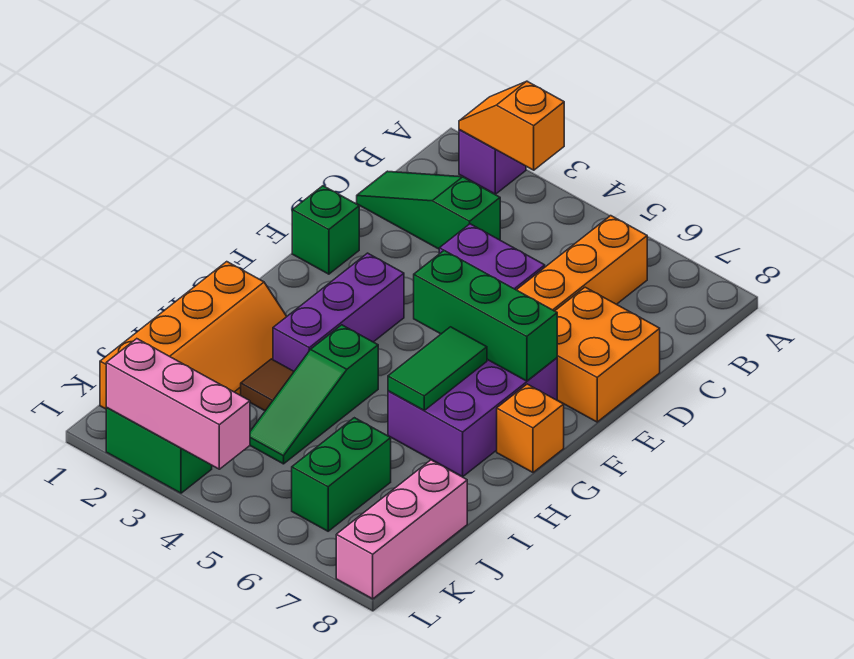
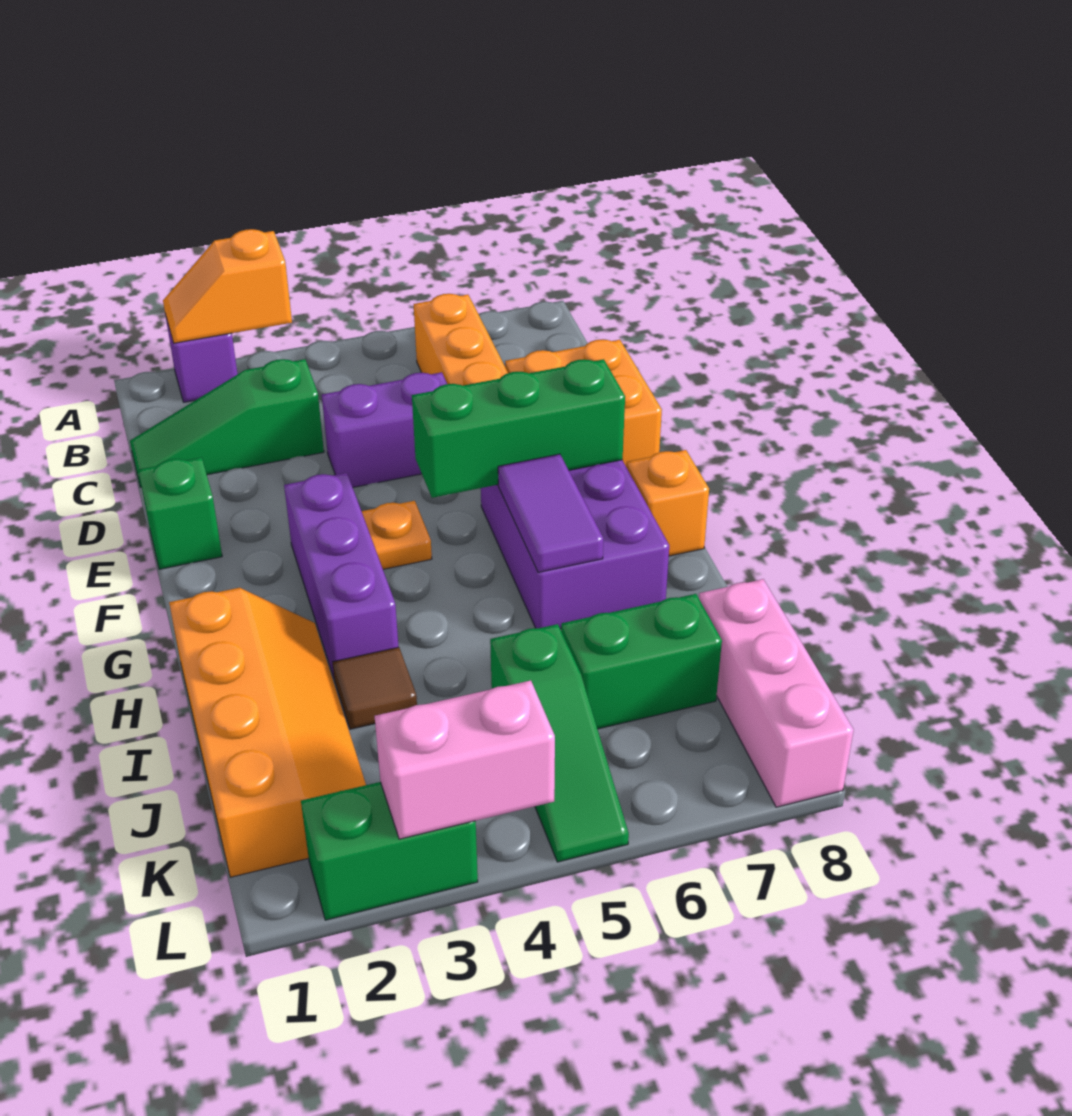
none -> orange 1x1 plate [362,501,432,569]
green 1x2 tile [388,327,487,410] -> purple 1x2 tile [498,454,603,572]
green 1x3 slope [250,325,378,464] -> green 1x3 slope moved to [490,624,629,862]
green 1x2 brick [292,418,391,531] -> green 1x2 brick turned to [561,594,722,729]
pink 1x3 brick [106,339,250,469] -> pink 1x2 brick [375,680,555,839]

